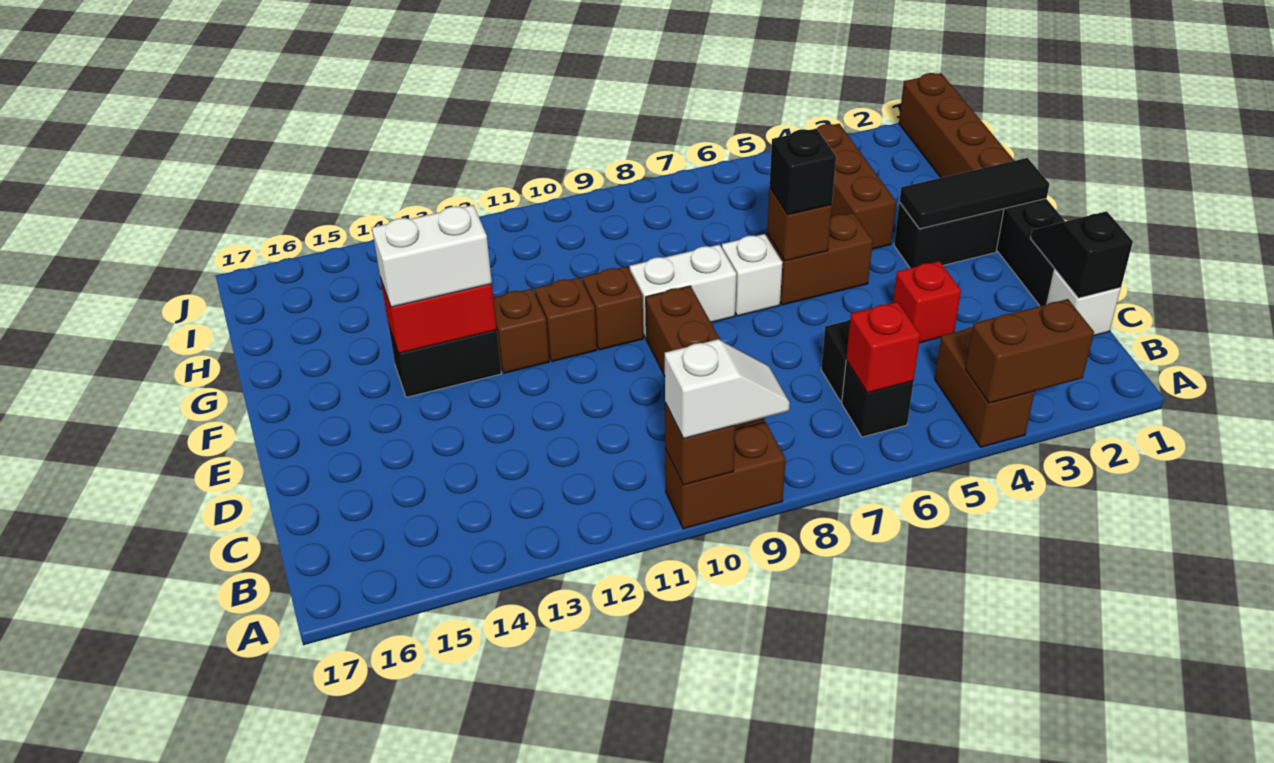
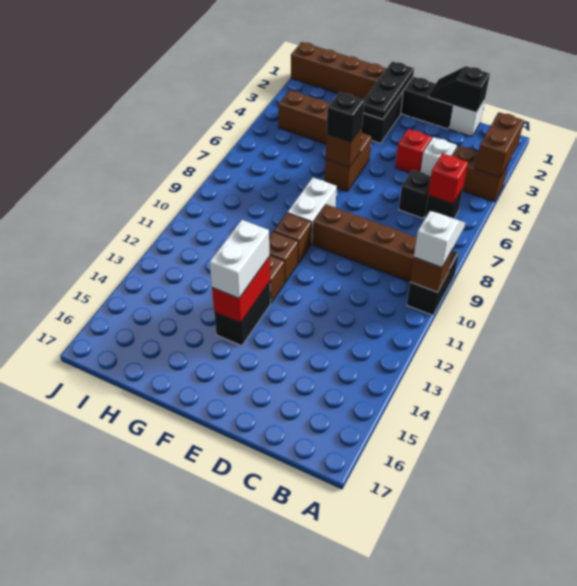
brown 1x2 brick [665,422,786,529] -> black 1x2 brick [407,250,459,315]
black 1x3 tile [899,158,1049,229] -> black 1x3 plate [363,62,414,119]
white 1x1 brick [722,234,783,316] -> white 1x1 brick moved to [421,137,457,176]

